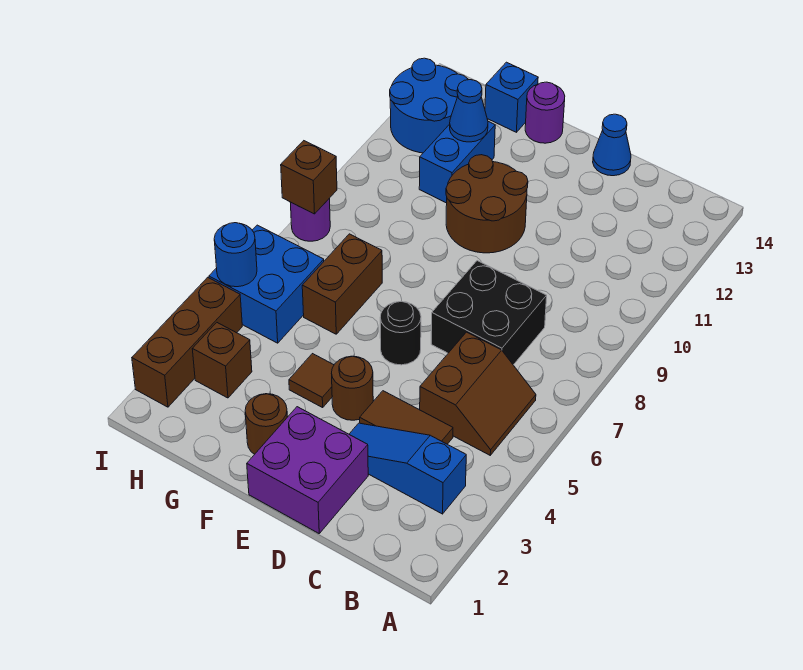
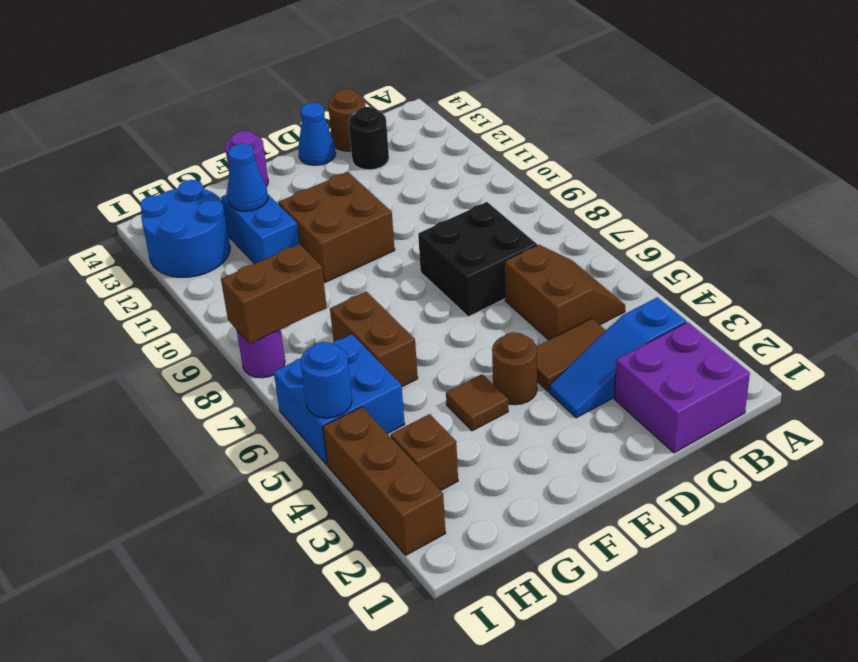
purple 2x2 brick [247,407,368,533] -> purple 2x2 brick moved to [615,322,750,453]
black 1x1 round brick [380,301,421,365] -> black 1x1 round brick moved to [349,107,389,170]
brown 2x2 round brick [446,155,528,253] -> brown 2x2 brick [278,172,395,282]
brown 1x1 round brick [245,394,287,454] -> brown 1x1 round brick moved to [328,89,365,151]
blue 1x1 brick [485,62,538,132] -> none
brown 1x1 brick [281,141,337,214] -> brown 1x2 brick [221,244,327,344]

